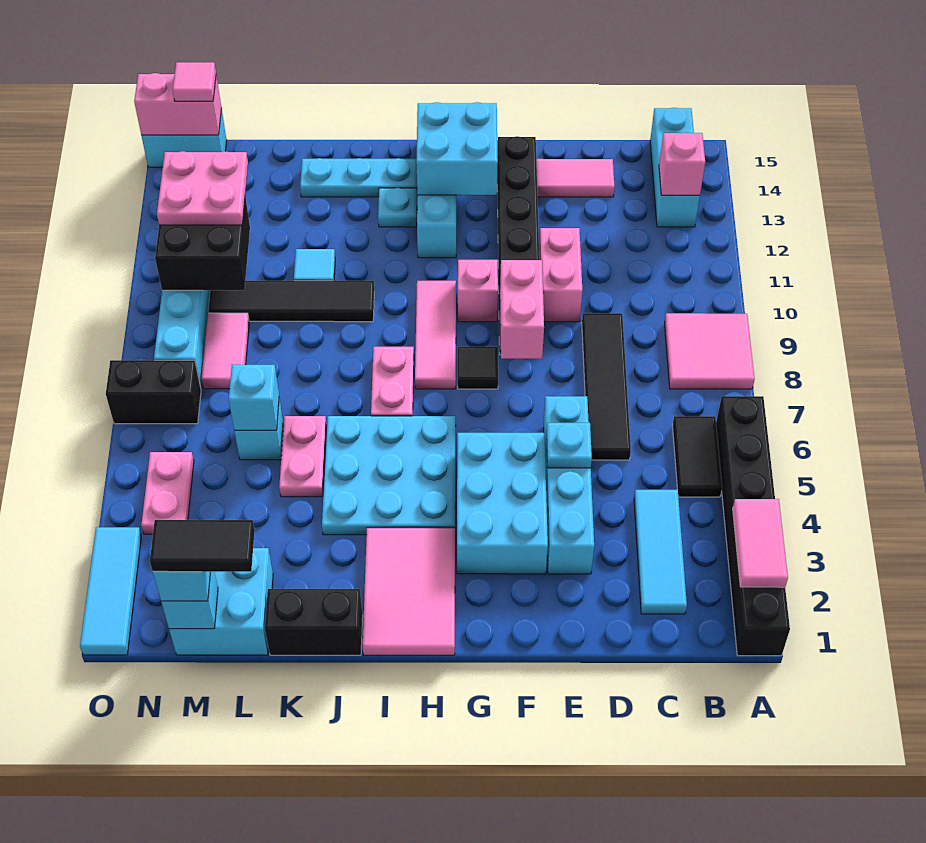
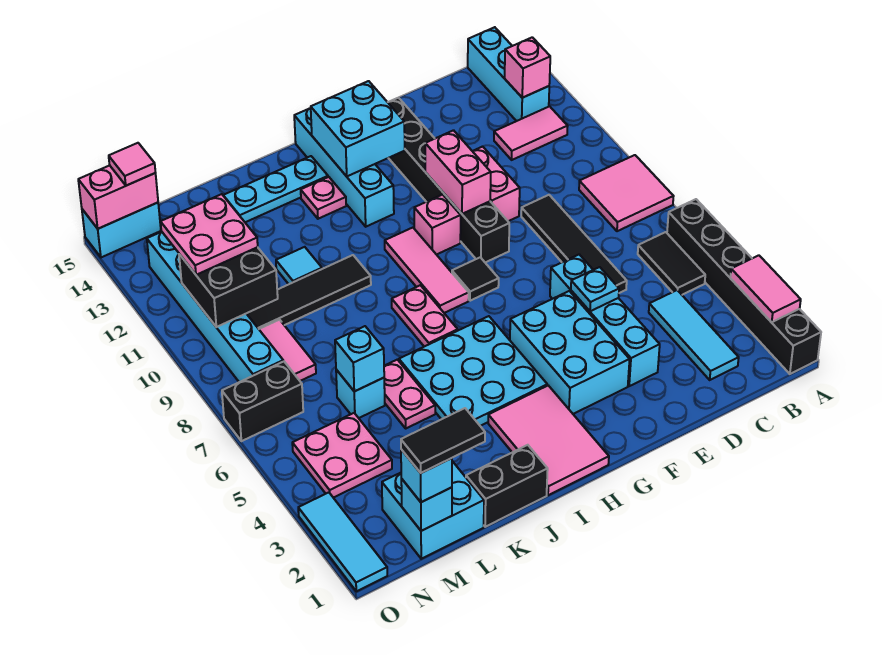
pink 1x2 tile [536,159,615,197] -> pink 1x2 tile moved to [494,106,568,160]
pink 1x2 brick [500,260,544,359] -> pink 1x2 brick moved to [425,130,491,214]
cyan 1x1 plate [378,188,417,227] -> pink 1x1 plate [301,177,346,219]
pink 1x2 plate [141,452,194,534] -> pink 2x2 plate [292,413,392,498]

